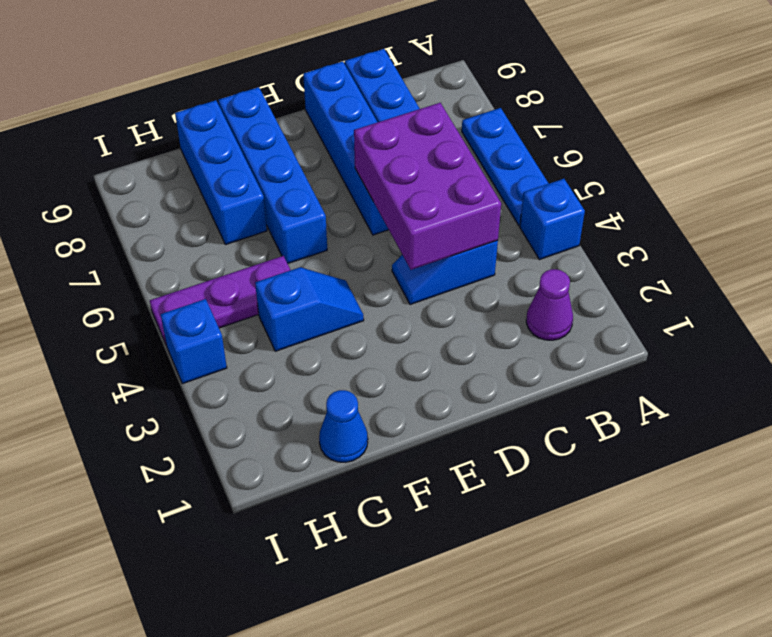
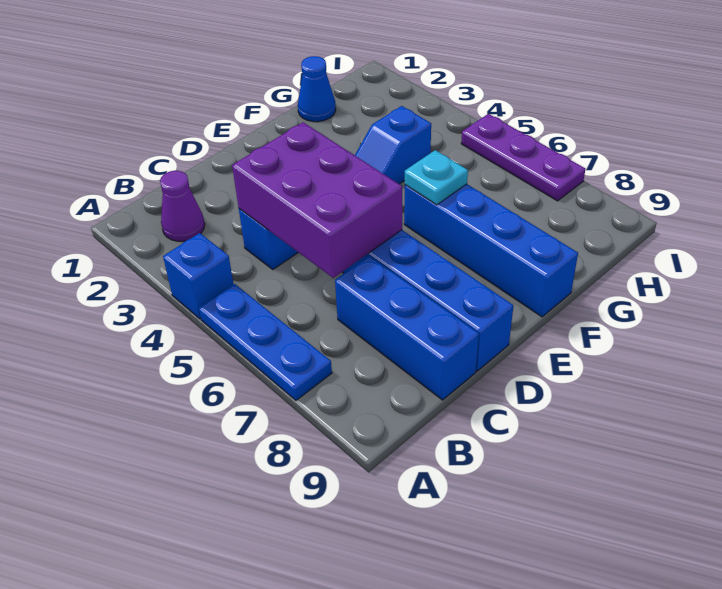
none -> cyan 1x1 plate [405,150,468,205]
purple 1x3 plate [150,256,290,346] -> purple 1x3 plate turned to [461,114,585,201]
blue 1x3 brick [175,100,267,245] -> none
blue 1x1 brick [161,299,227,384] -> none

